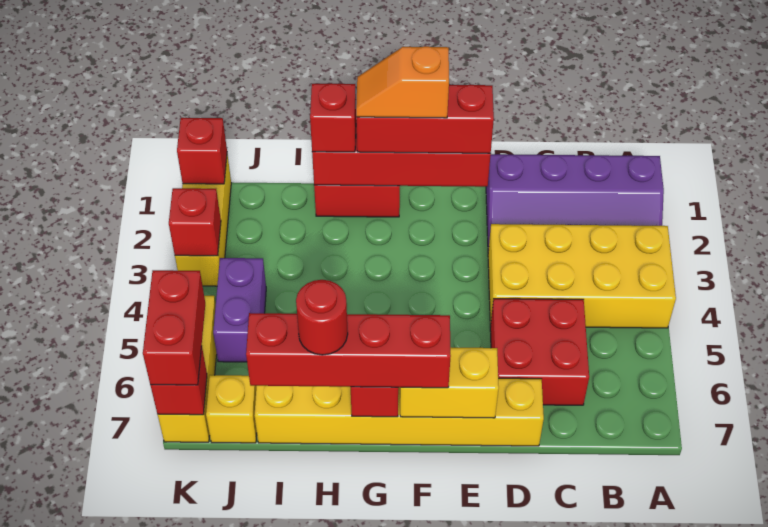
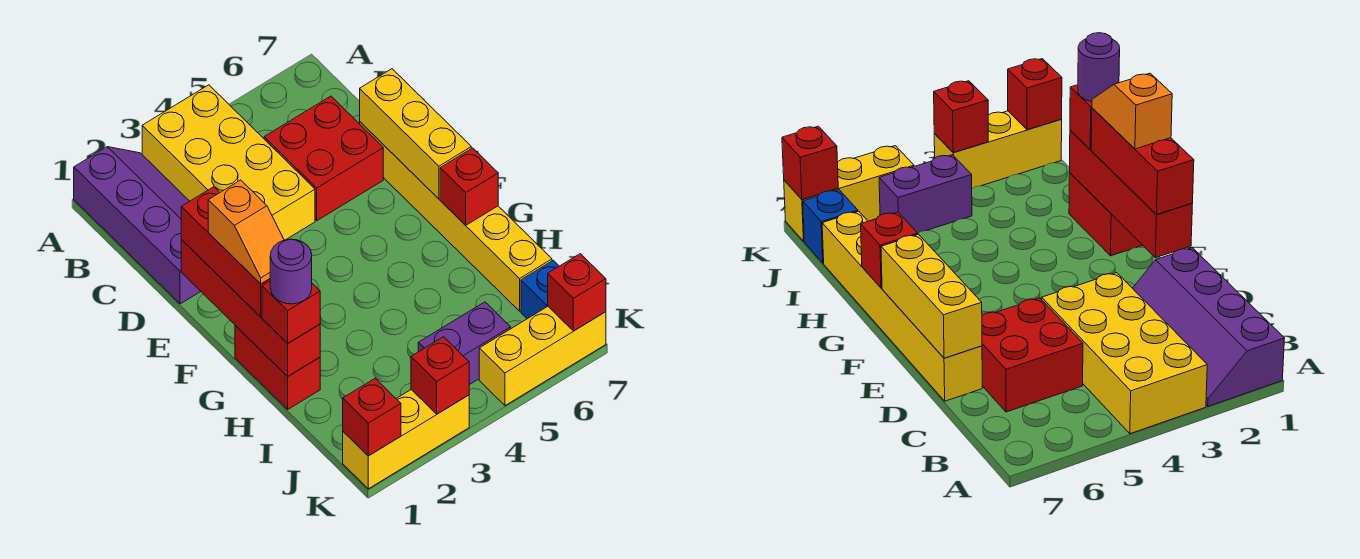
yellow 1x2 brick [400,347,499,418] -> yellow 1x3 brick [360,69,471,199]
red 1x4 brick [246,313,451,388] -> none
none -> purple 1x1 round brick [270,239,312,304]
red 1x1 round brick [296,280,348,355] -> none
yellow 1x1 brick [206,375,257,443] -> blue 1x1 brick [521,260,559,319]
red 1x2 brick [143,270,205,385] -> none

